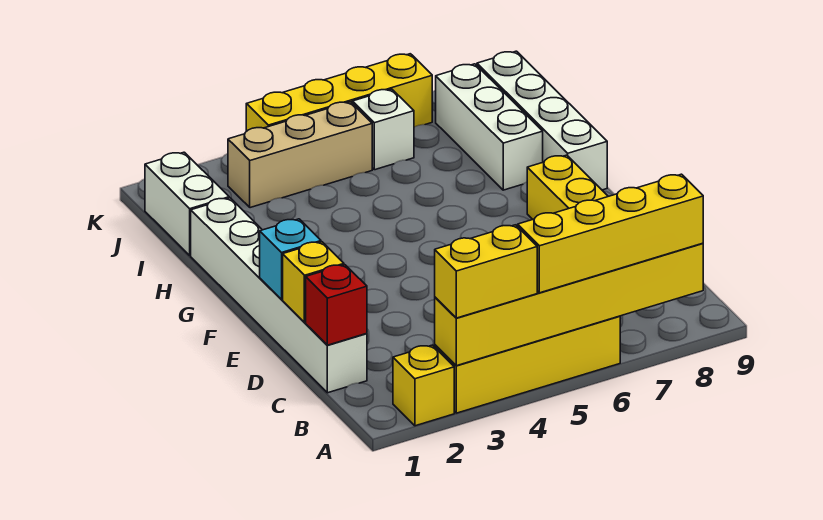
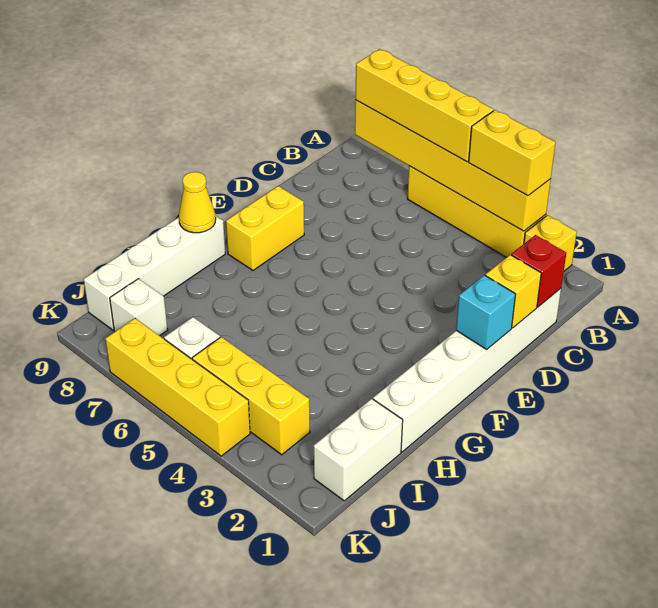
none -> yellow 1x1 cone [179,172,216,233]
white 1x3 brick [436,64,543,190] -> white 1x1 brick [110,279,167,336]
tan 1x3 brick [228,102,372,208] -> yellow 1x3 brick [192,337,310,455]

